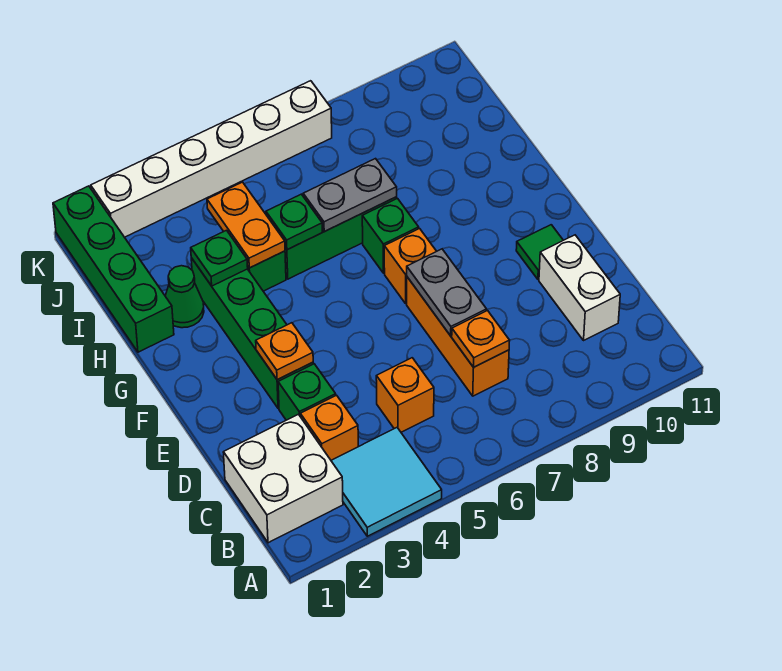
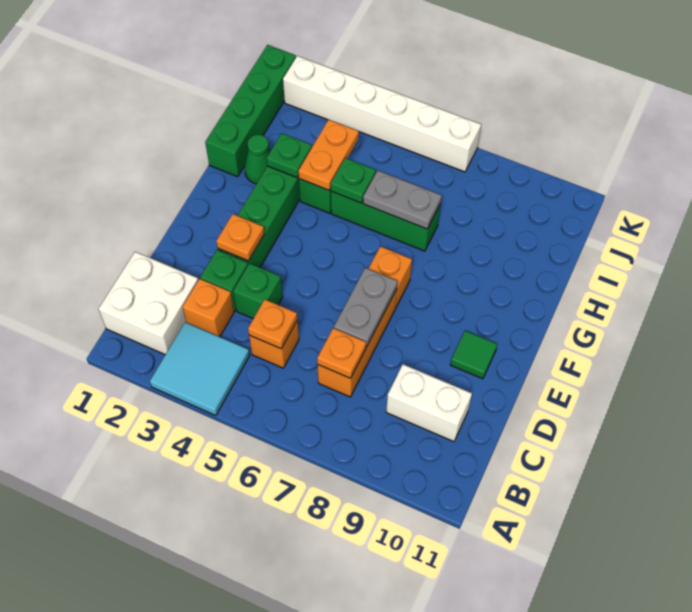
none -> orange 1x1 plate [248,300,297,349]
white 1x2 brick [539,235,620,340] -> white 1x2 brick turned to [386,364,472,442]
green 1x1 brick [362,198,419,273] -> green 1x1 brick moved to [233,263,283,319]

